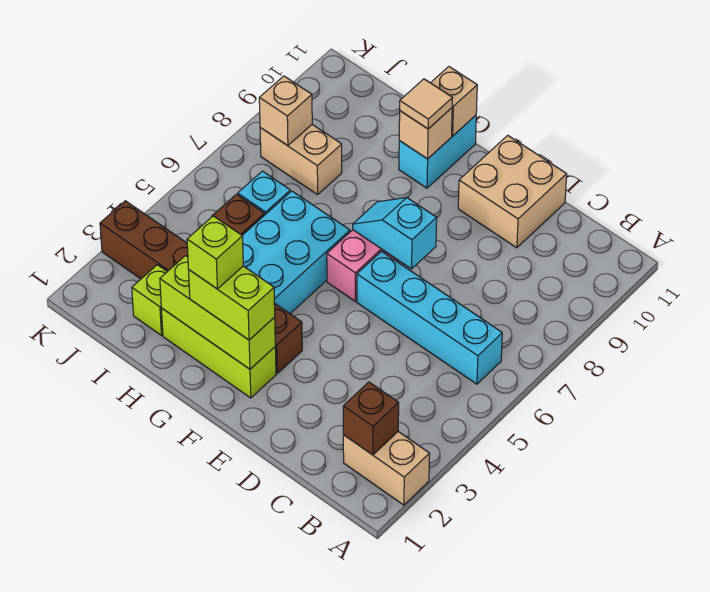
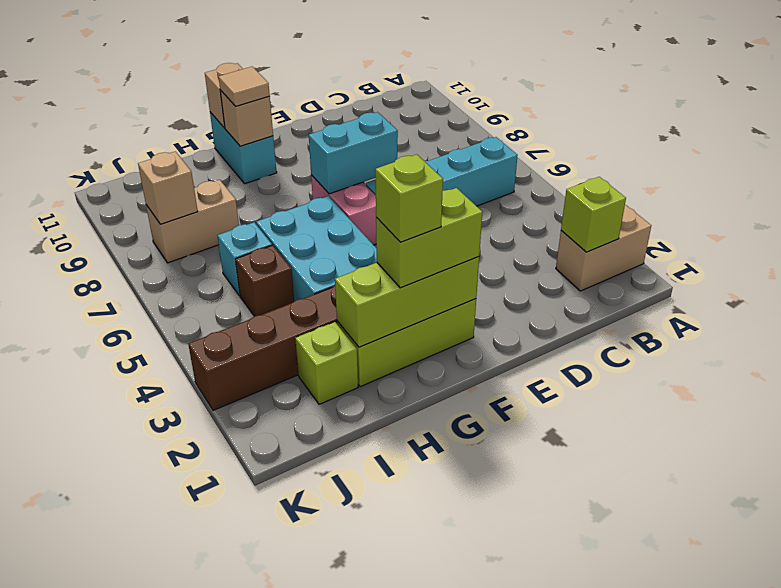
brown 1x1 brick [343,382,399,455] -> lime 1x1 brick [561,177,626,252]
tan 2x2 brick [458,135,567,248] -> none
cyan 1x2 slope [353,198,437,269] -> cyan 1x2 brick [309,112,398,194]

